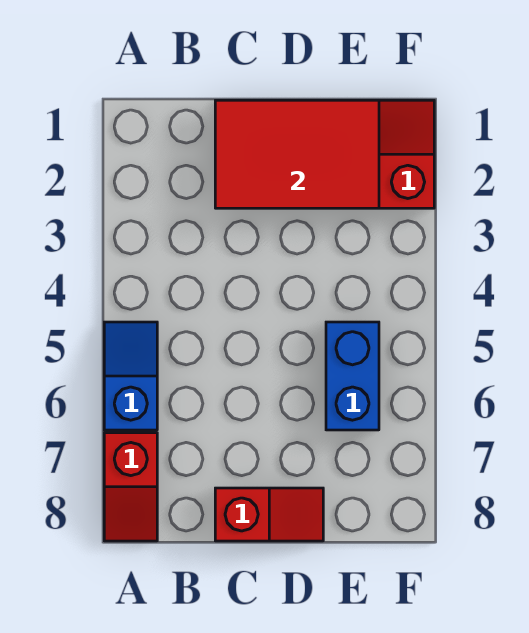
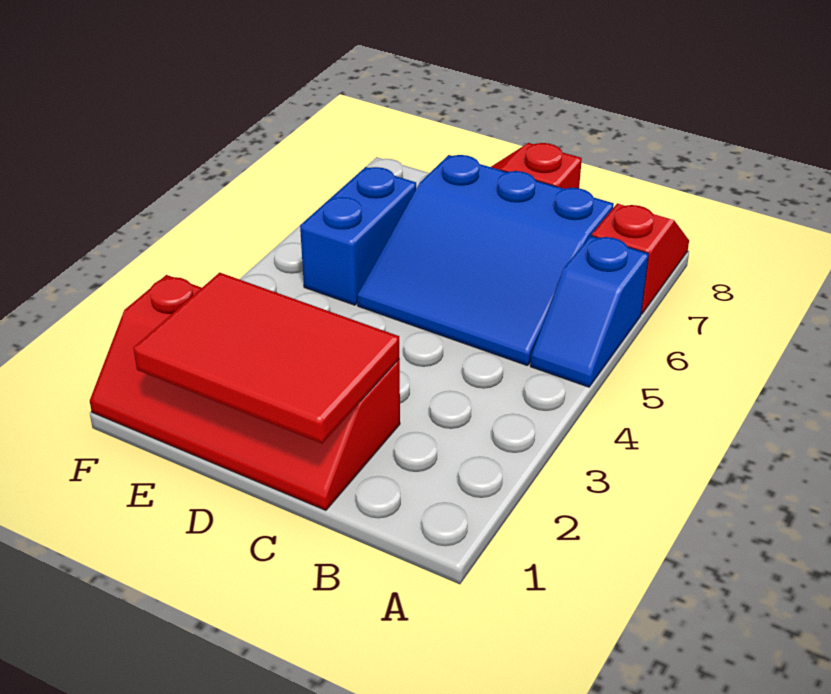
none -> blue 3x3 slope [357,155,614,366]

